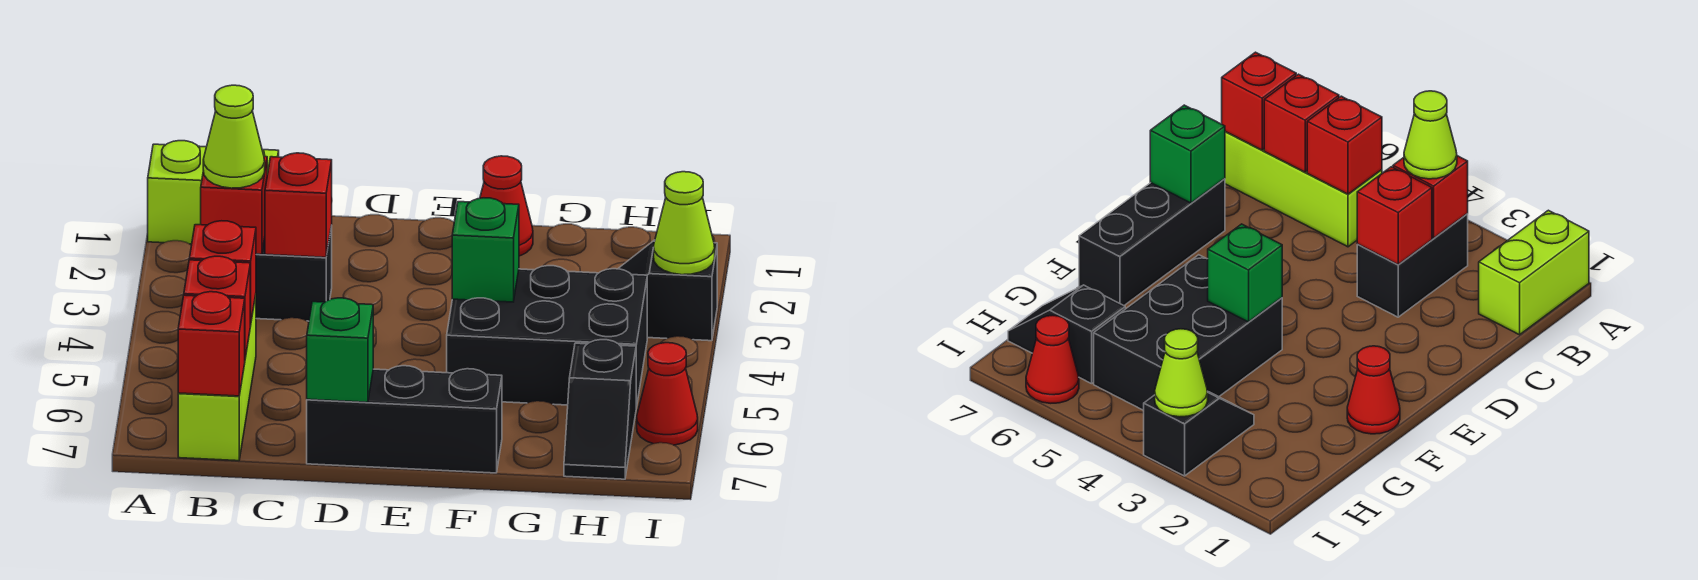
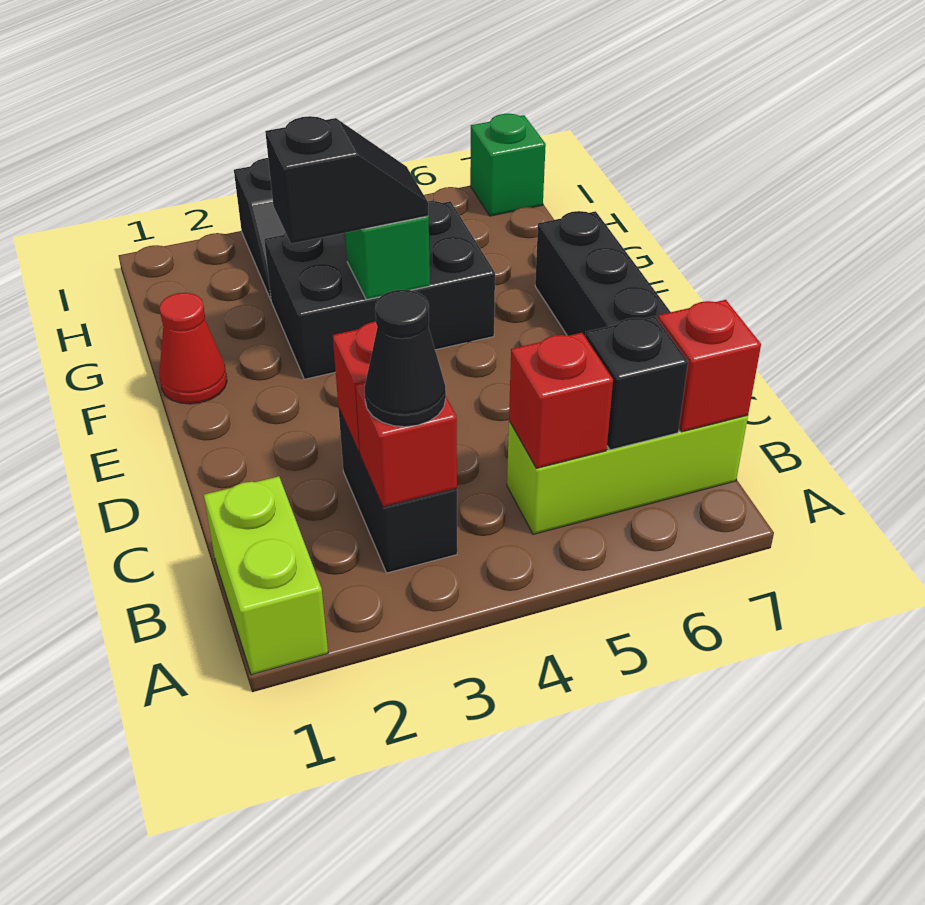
lime 1x1 cone [203,85,265,188] -> black 1x1 cone [364,290,446,427]
red 1x1 brick [184,256,250,358] -> black 1x1 brick [585,316,688,450]
green 1x1 brick [307,298,373,402] -> green 1x1 brick moved to [470,114,546,216]
black 2x3 brick [447,266,647,408] -> black 2x3 brick turned to [264,201,495,379]
black 1x2 slope [564,340,636,479] -> black 1x2 slope moved to [265,116,428,244]
lime 1x1 cone [654,172,715,275] -> none
red 1x1 cone [637,343,698,445] -> none

